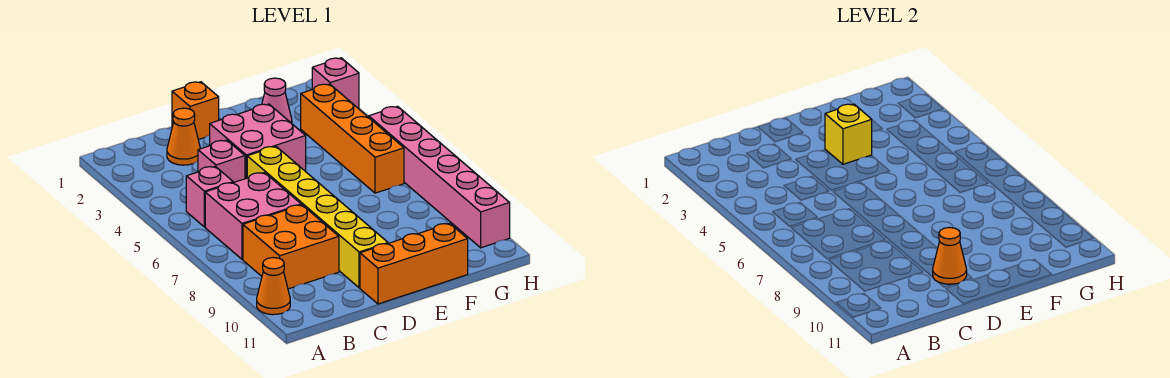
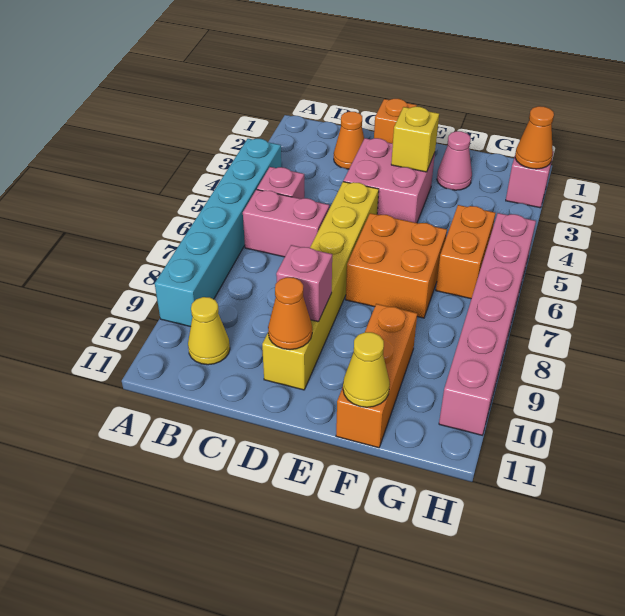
none -> cyan 1x6 brick [155,139,281,327]
orange 1x1 cone [257,258,290,315] -> orange 1x1 cone moved to [515,106,554,169]
pink 2x2 brick [205,173,301,259] -> pink 1x2 brick [243,190,329,257]
orange 2x2 brick [243,205,339,289] -> orange 2x2 brick moved to [346,213,447,318]
none -> yellow 1x1 cone [188,297,230,365]
pink 1x1 brick [198,140,245,183] -> pink 1x1 brick moved to [276,245,332,322]
orange 1x3 brick [360,223,468,304] -> orange 1x3 brick turned to [336,304,417,448]
none -> yellow 1x1 cone [343,332,390,407]
orange 1x4 brick [301,84,404,193] -> orange 1x2 brick [436,205,495,299]

